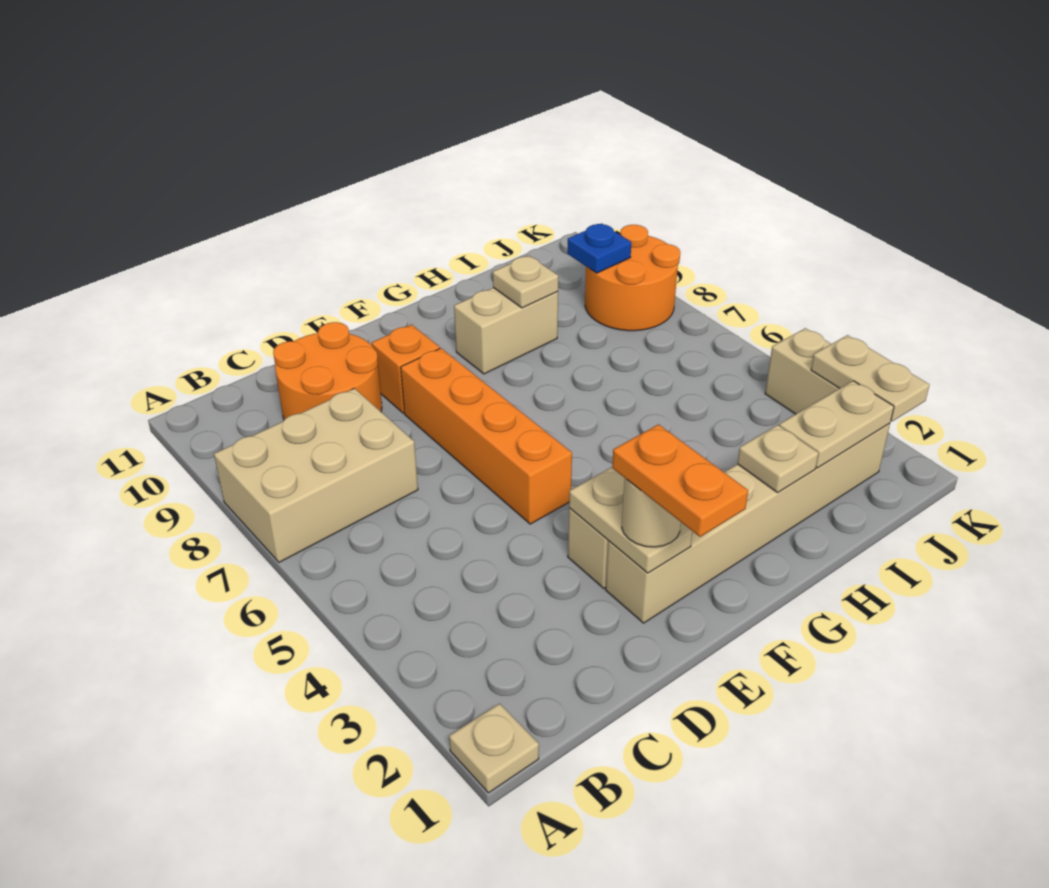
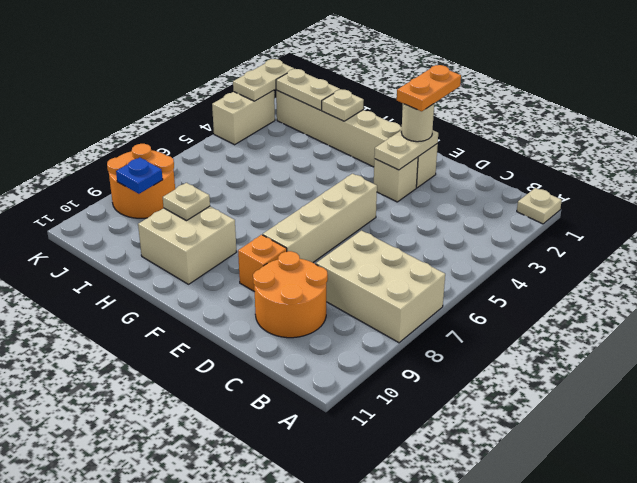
orange 1x4 brick [401,348,572,524] -> tan 1x4 brick [263,174,377,263]
tan 1x2 brick [454,288,558,374] -> tan 2x2 brick [138,206,236,284]

